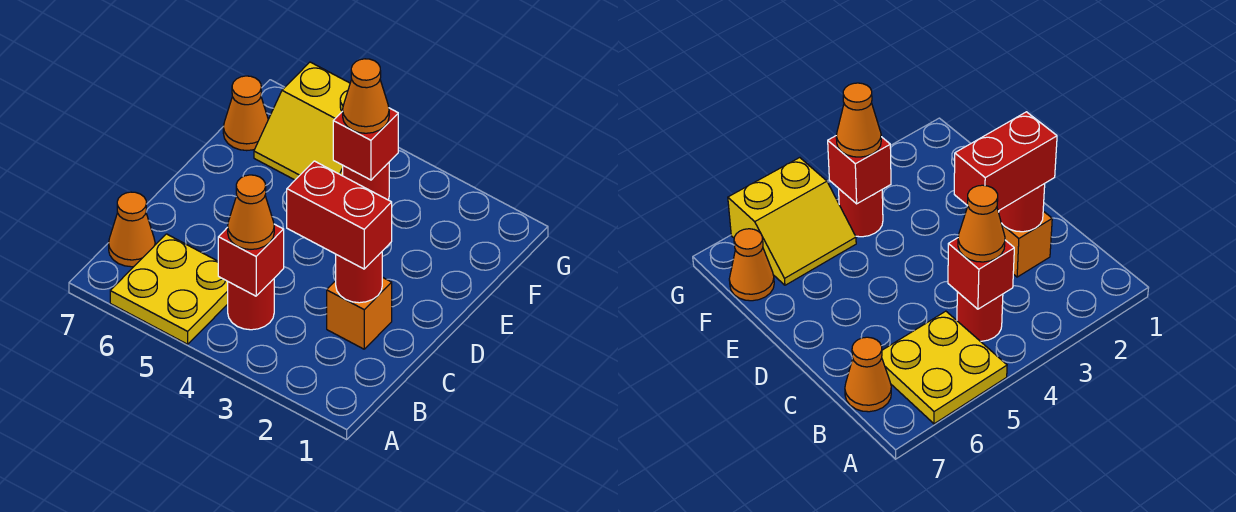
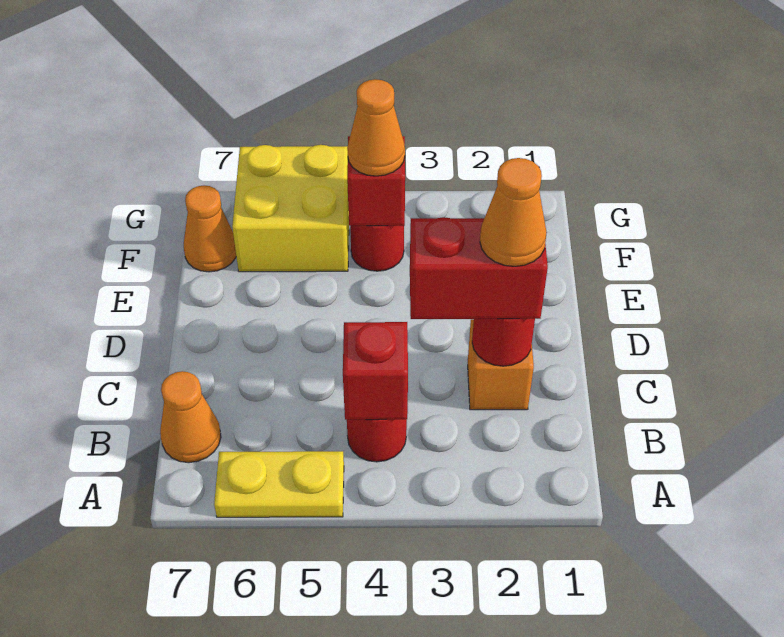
yellow 2x2 plate [110,234,228,344] -> yellow 1x2 plate [214,451,344,517]
orange 1x1 cone [228,175,274,249] -> orange 1x1 cone moved to [480,158,547,266]
yellow 2x2 slope [254,62,350,180] -> yellow 2x2 brick [232,145,349,272]

